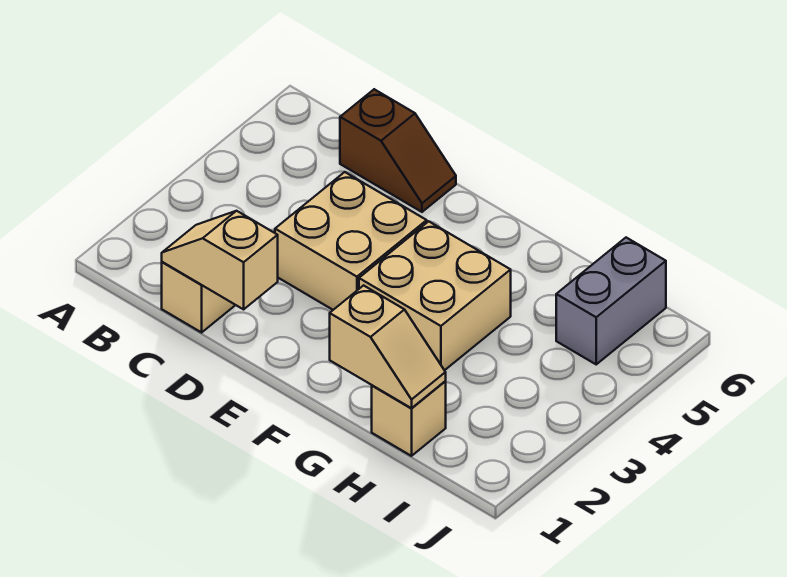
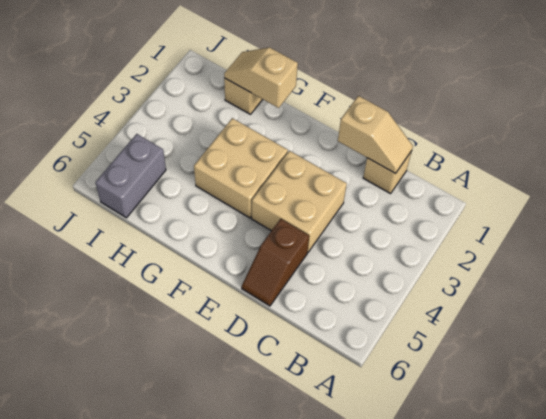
brown 1x2 slope [340,89,456,212] -> brown 1x2 slope turned to [242,219,309,306]

